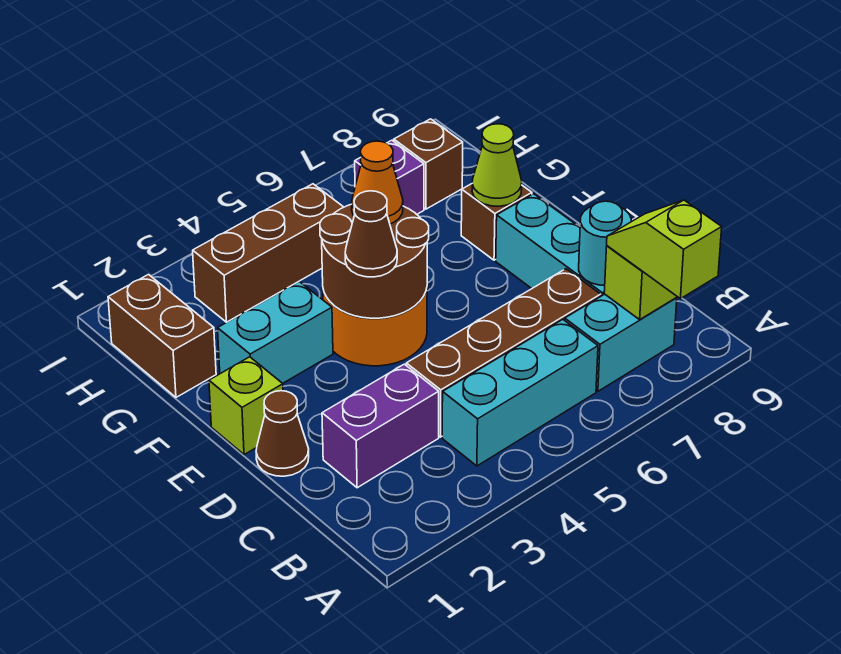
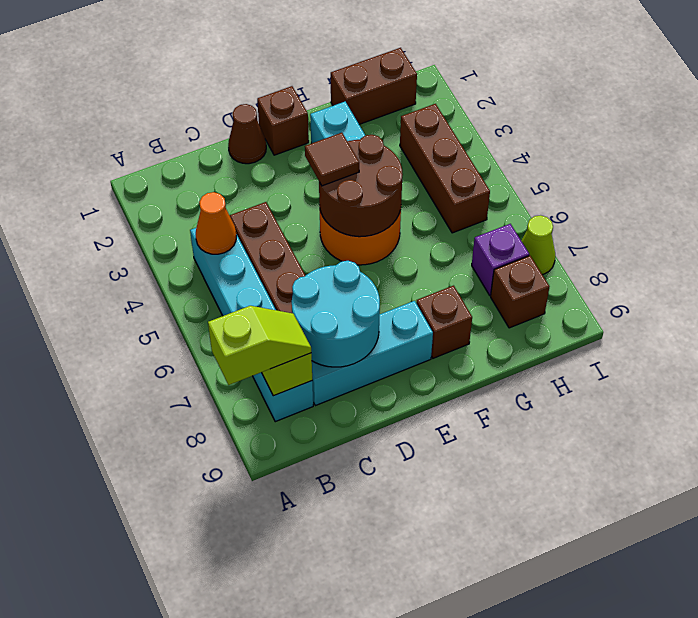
purple 1x2 brick [322,364,439,488] -> none
cyan 1x1 round brick [579,201,631,285] -> cyan 2x2 round brick [292,261,380,367]
lime 1x1 brick [209,357,283,455] -> brown 1x1 brick [257,86,309,155]
brown 1x1 cone [345,191,397,277] -> brown 1x1 tile [305,133,359,186]
orange 1x1 cone [352,141,403,224] -> orange 1x1 cone moved to [196,192,237,254]
lime 1x1 cone [472,124,522,206] -> lime 1x1 cone moved to [521,215,555,275]

